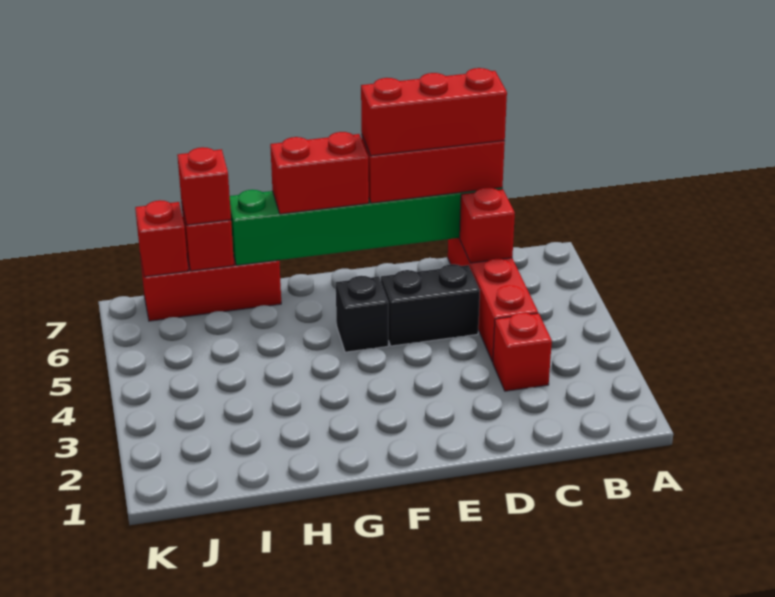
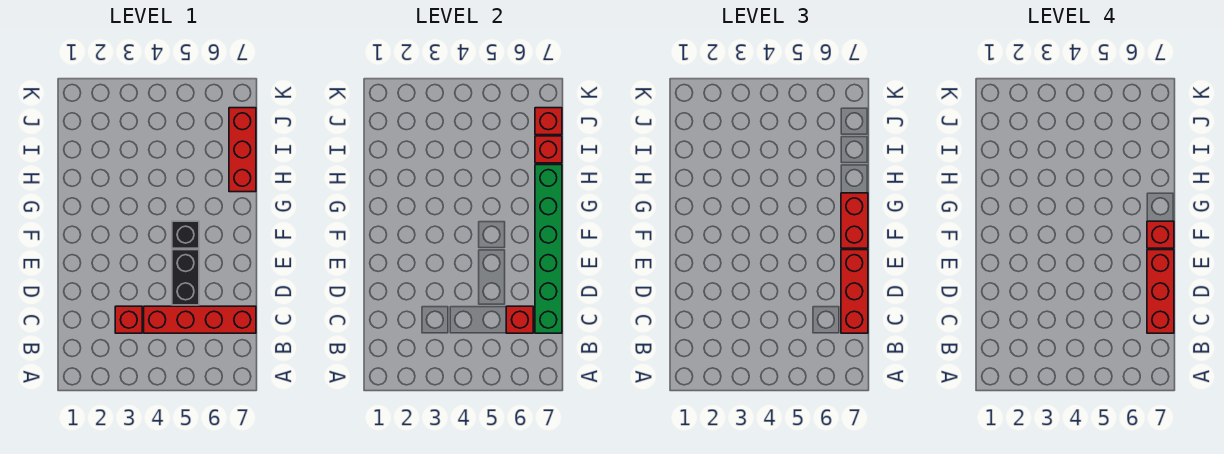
red 1x1 brick [177,147,231,225] -> red 1x1 brick moved to [1147,221,1174,248]

